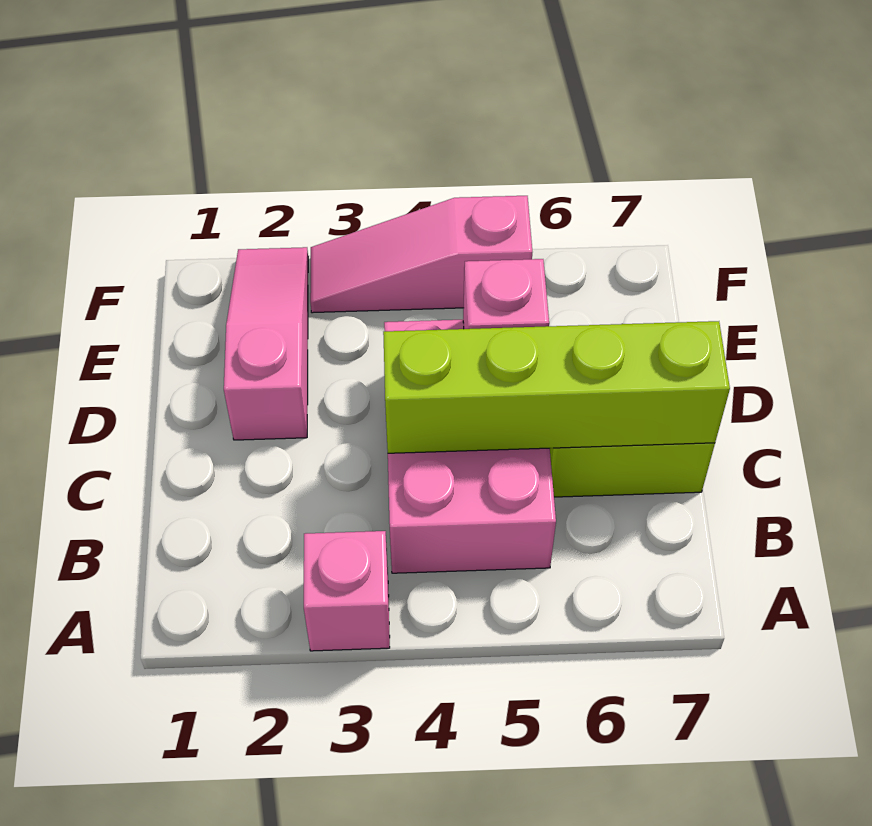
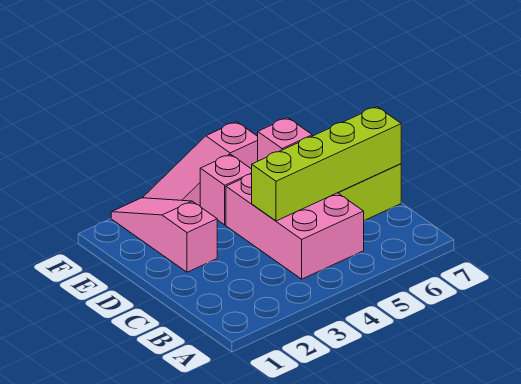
pink 1x1 brick [304,531,390,651] -> pink 1x1 brick moved to [200,154,252,225]

